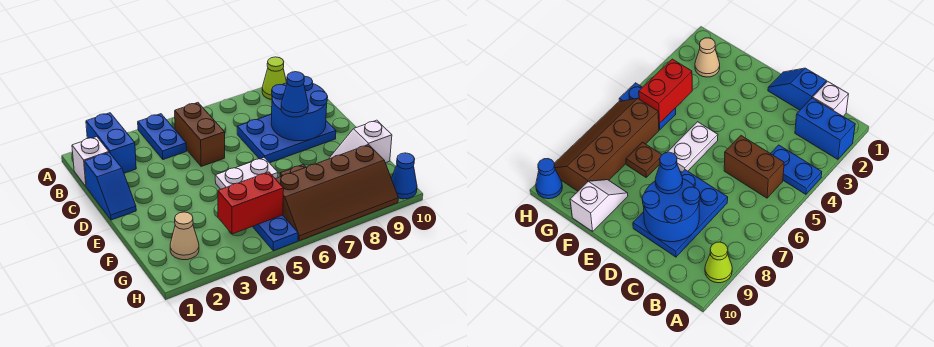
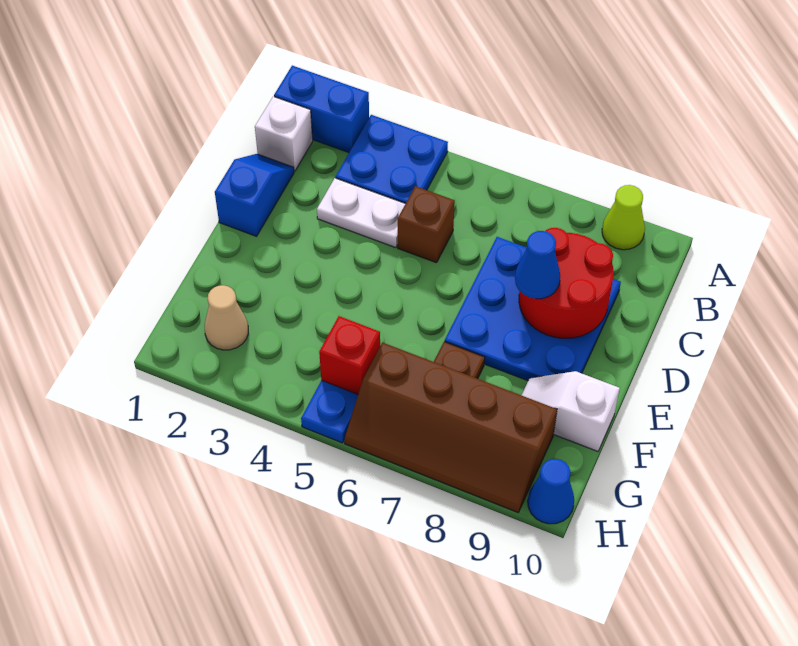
blue 1x2 brick [86,113,136,173] -> blue 1x2 brick turned to [274,66,369,152]
blue 1x2 plate [138,114,187,160] -> blue 2x2 plate [336,115,448,204]
brown 1x2 brick [175,103,225,167] -> brown 1x1 brick [398,186,455,263]
blue 1x2 slope [84,152,136,220] -> blue 1x2 slope turned to [215,154,294,236]
blue 2x3 plate [237,114,336,163] -> blue 3x3 plate [445,237,621,381]
blue 2x2 round brick [271,76,328,141] -> red 2x2 round brick [519,228,614,338]
white 1x2 plate [215,158,278,189] -> white 1x2 plate moved to [317,178,405,248]
red 1x2 brick [218,172,284,234] -> red 1x1 brick [319,316,380,394]

